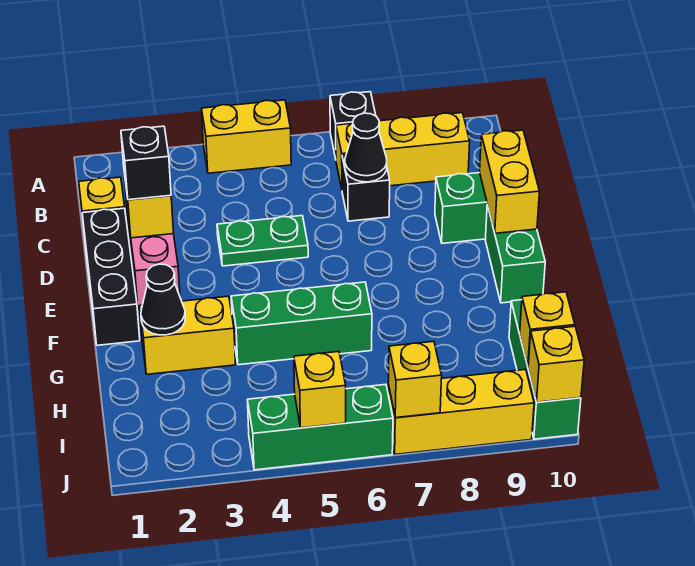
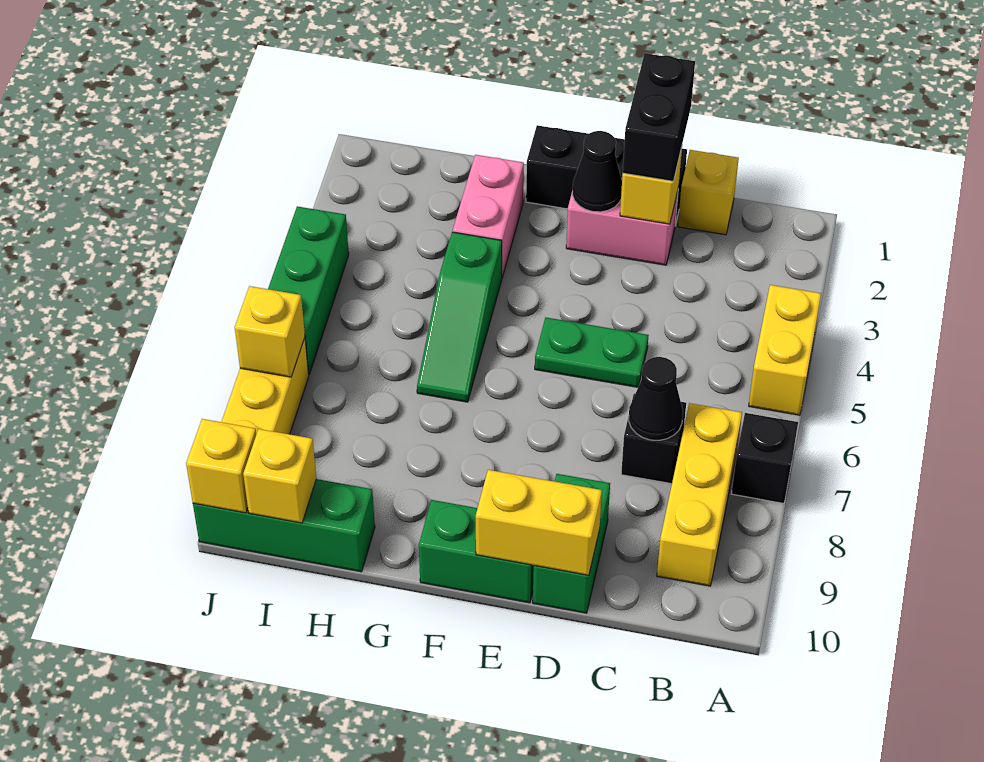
black 1x1 brick [121,126,171,200] -> black 1x2 brick [623,53,695,181]
green 1x2 plate [217,216,308,266] -> green 1x2 plate turned to [535,318,648,387]
yellow 1x2 brick [139,296,236,374] -> pink 1x2 brick [453,155,524,278]
black 1x1 cone [141,264,185,335] -> black 1x1 cone moved to [572,131,622,212]
green 1x3 brick [231,282,372,365] -> green 1x3 slope [417,232,502,402]
yellow 1x1 brick [294,352,346,428] -> none

